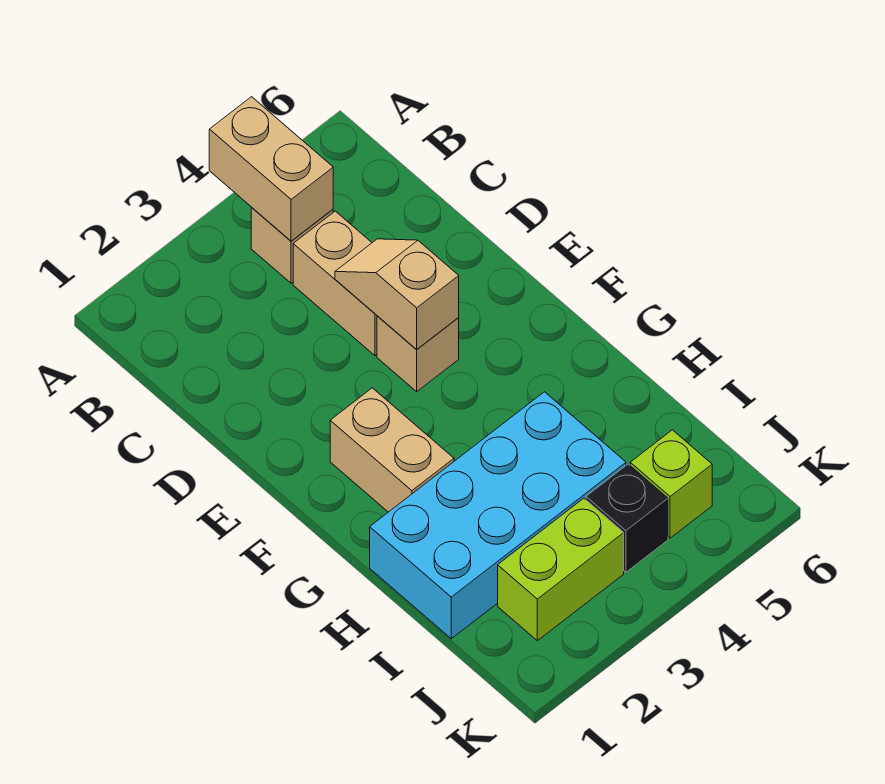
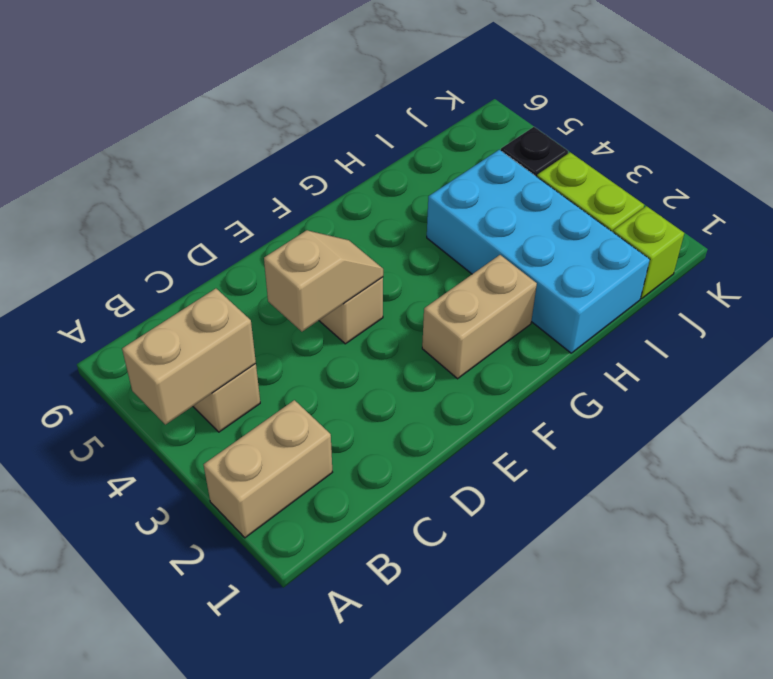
tan 1x2 brick [293,211,377,356] -> tan 1x2 brick moved to [204,400,332,538]
tan 1x2 slope [335,239,459,350] -> tan 1x2 slope turned to [264,230,383,332]
lime 1x1 brick [630,430,712,538] -> lime 1x1 brick moved to [613,206,684,299]

